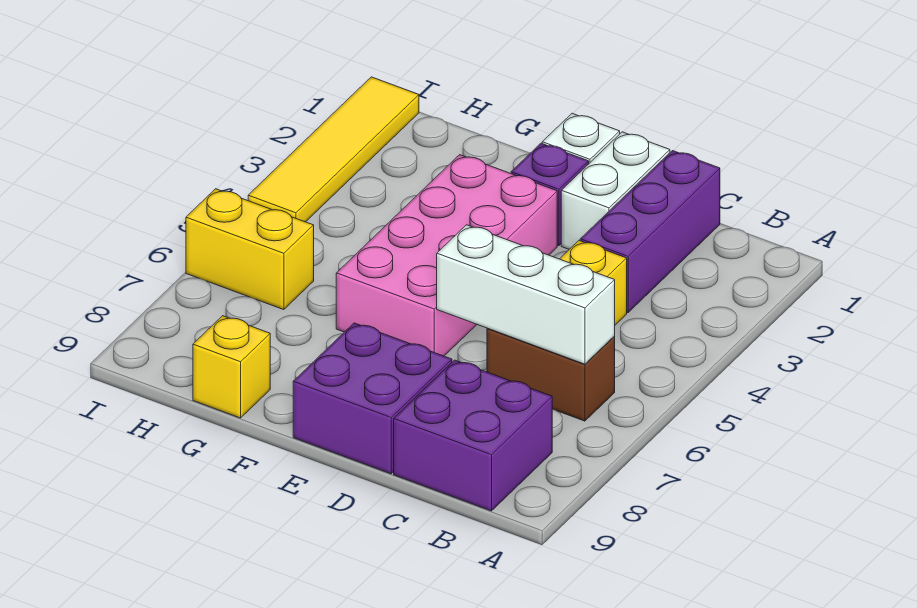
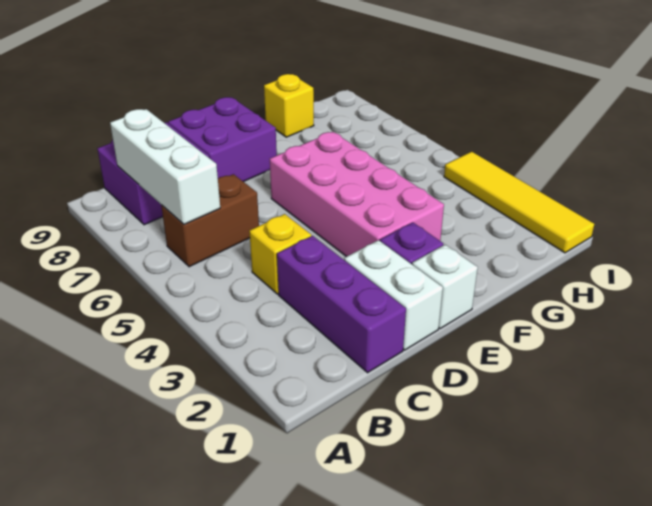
white 1x3 brick [437,225,615,364] -> white 1x3 brick turned to [110,109,220,224]
yellow 1x2 brick [186,189,314,310] -> none

